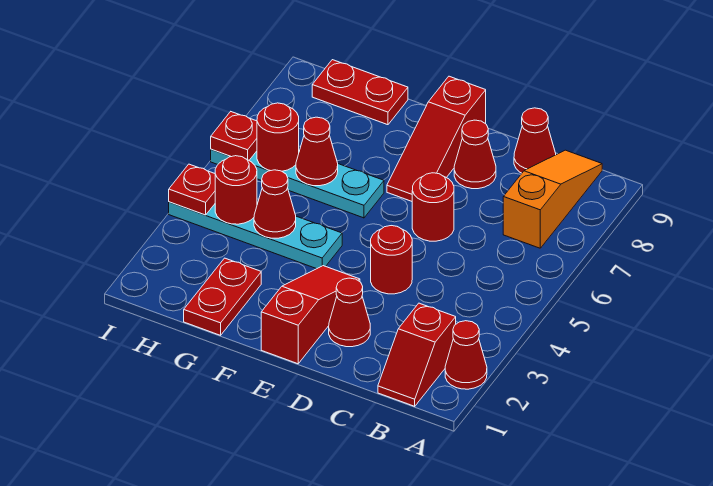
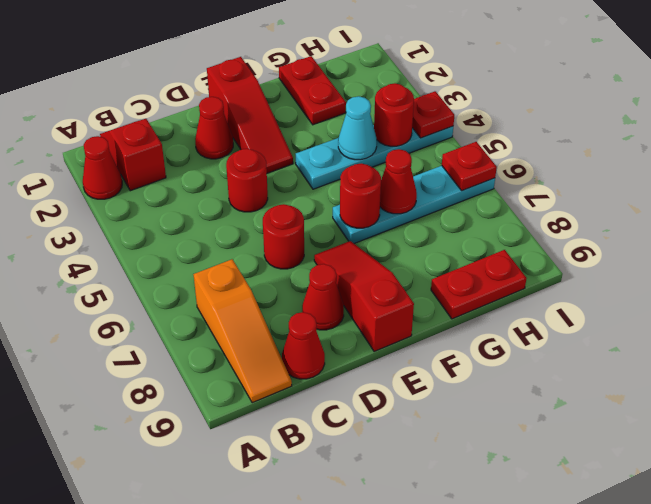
red 1x1 cone [254,170,296,238] -> cyan 1x1 cone [338,96,377,160]
red 1x1 round brick [257,103,299,171] -> red 1x1 round brick moved to [340,164,381,228]

